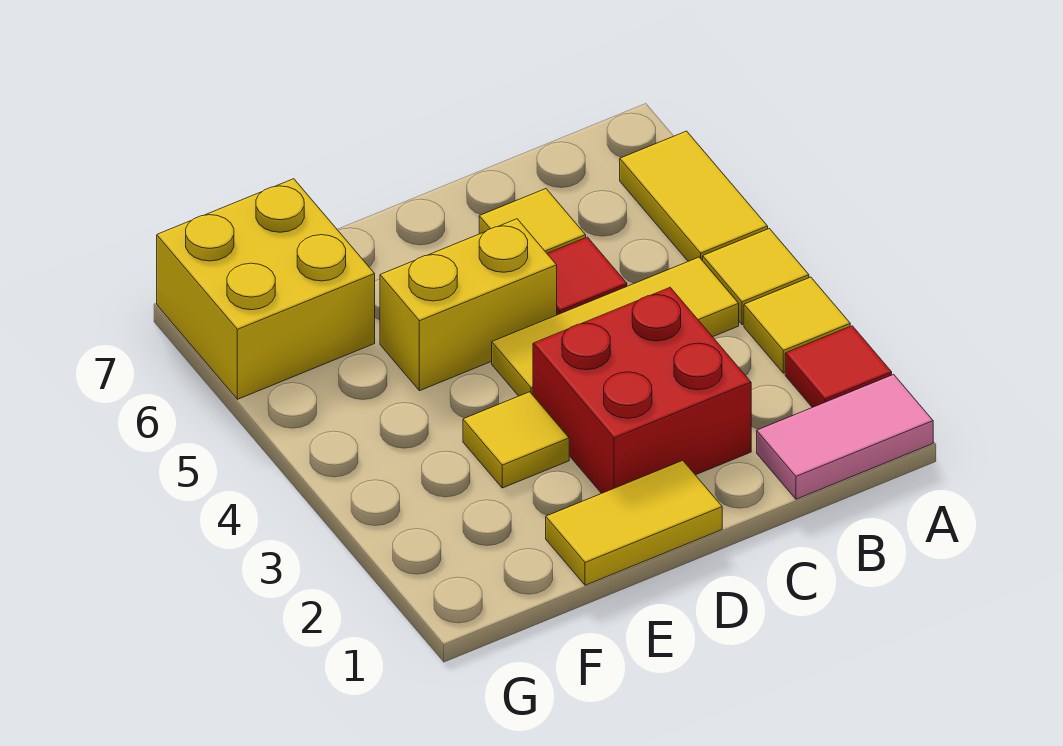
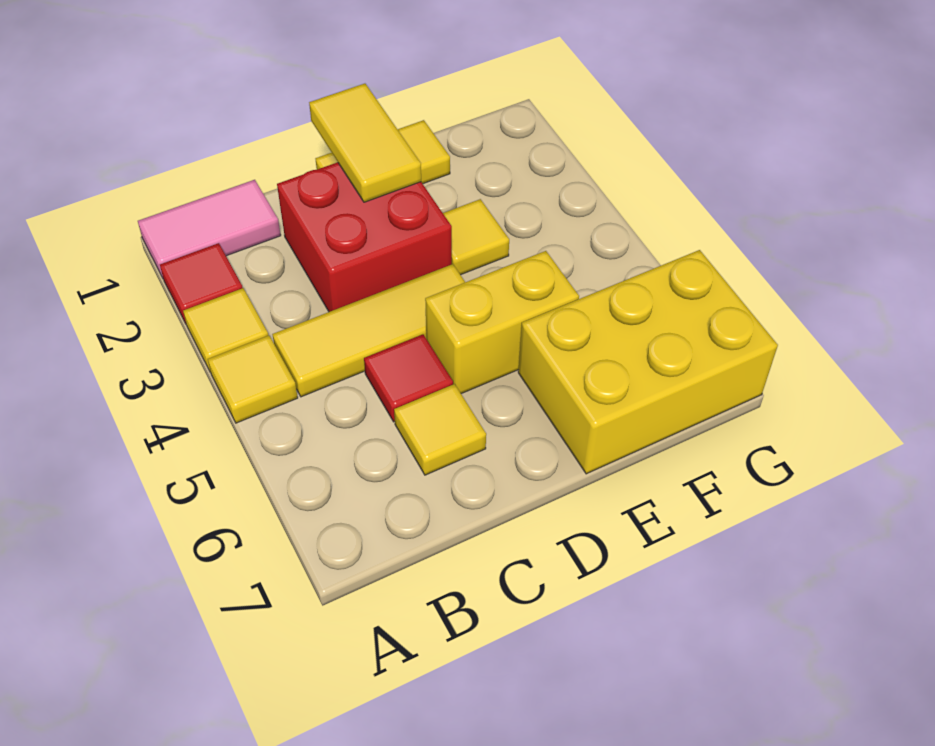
yellow 1x2 tile [620,131,768,261] -> yellow 1x2 tile moved to [309,84,421,202]
yellow 2x2 brick [157,179,375,399] -> yellow 2x3 brick [518,250,778,474]

